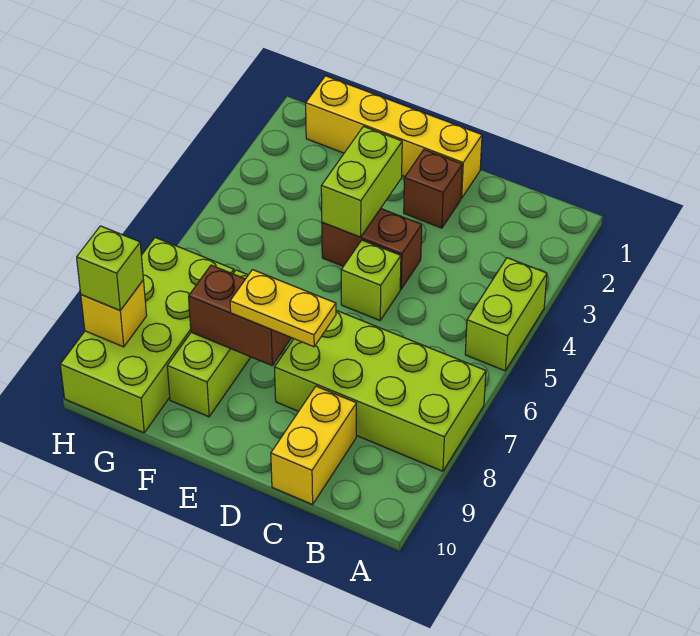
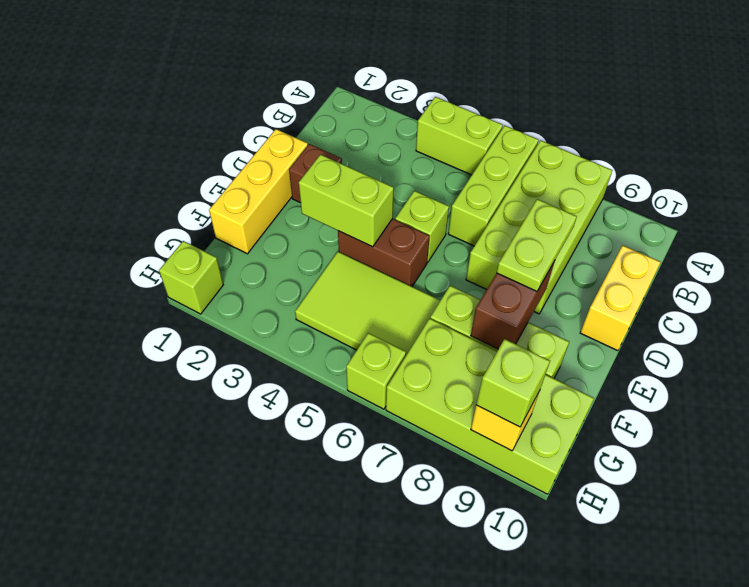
none -> lime 1x3 brick [448,126,538,246]
yellow 1x2 brick [271,386,357,505] -> yellow 1x2 brick turned to [580,245,661,351]
yellow 1x4 brick [306,76,482,198] -> yellow 1x3 brick [209,129,308,254]
brown 1x2 brick [322,209,422,289] -> brown 1x2 brick turned to [338,219,430,287]
yellow 1x2 plate [230,270,336,347] -> lime 1x2 plate [497,199,577,291]
none -> lime 2x3 tile [295,252,440,355]
none -> lime 1x1 brick [159,241,223,314]
none -> lime 1x1 brick [346,333,406,409]

